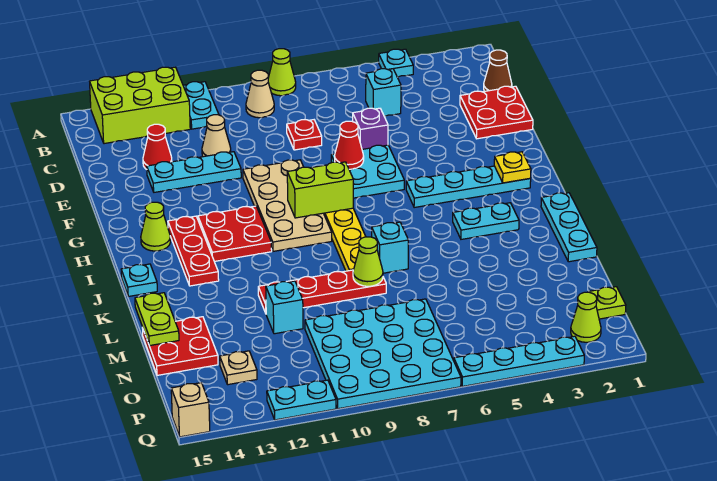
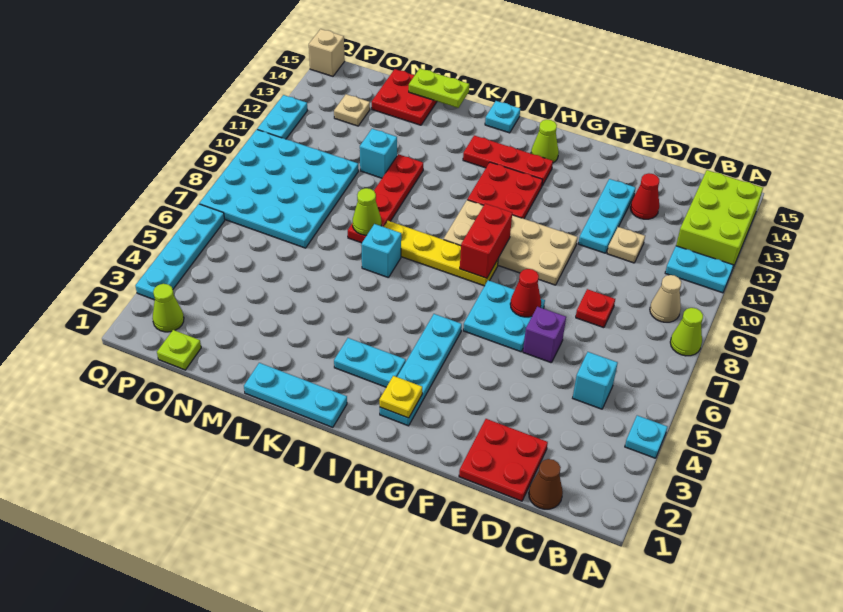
tan 1x1 cone [202,115,231,157] -> tan 1x1 plate [607,227,645,263]
lime 1x2 brick [287,162,353,218] -> red 1x2 brick [460,204,512,278]
cyan 1x2 plate [453,203,519,239] -> cyan 1x2 plate turned to [334,338,406,387]

